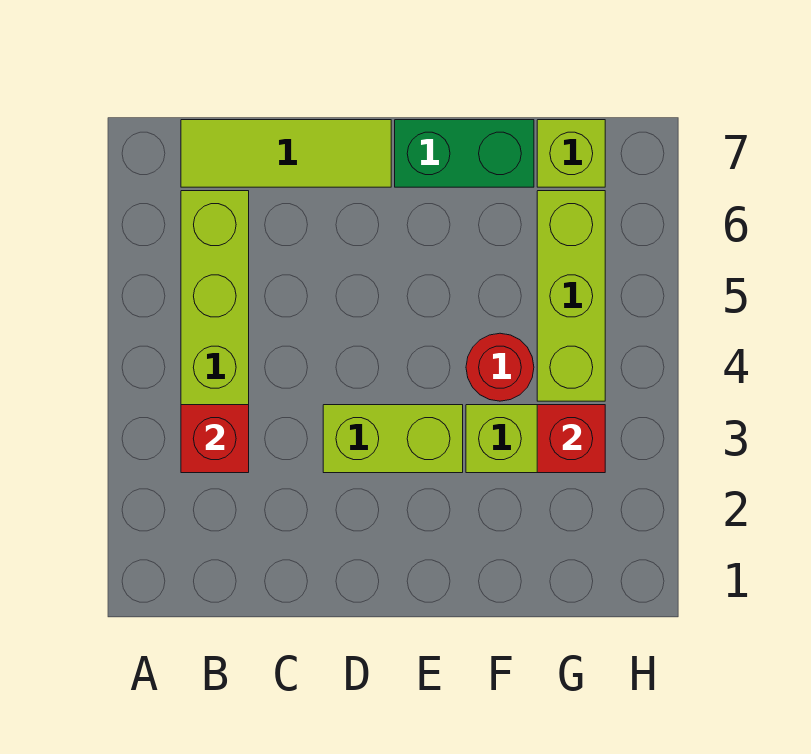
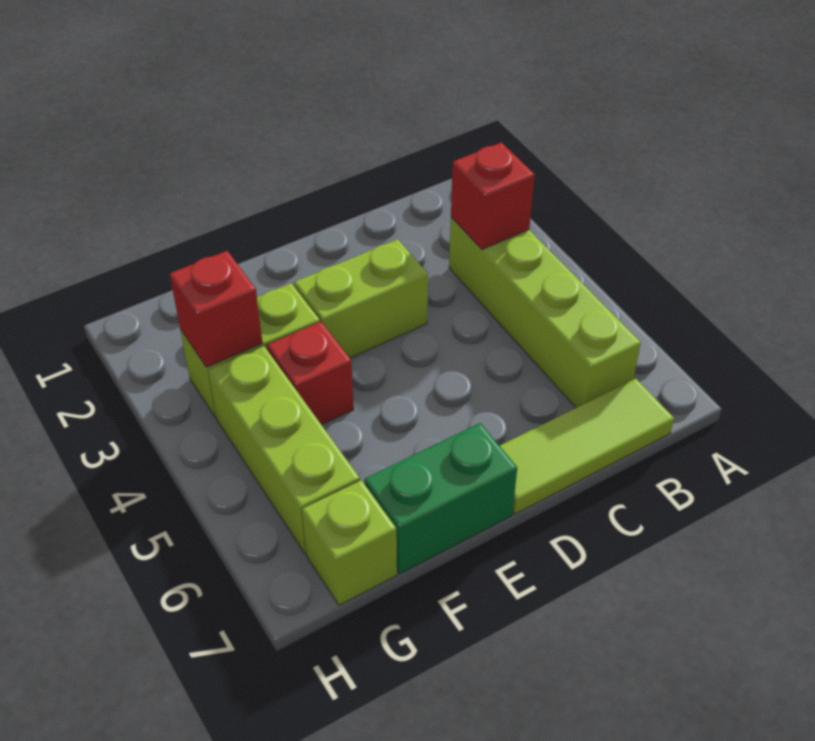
red 1x1 round brick [466,333,534,401] -> red 1x1 brick [267,322,354,425]

